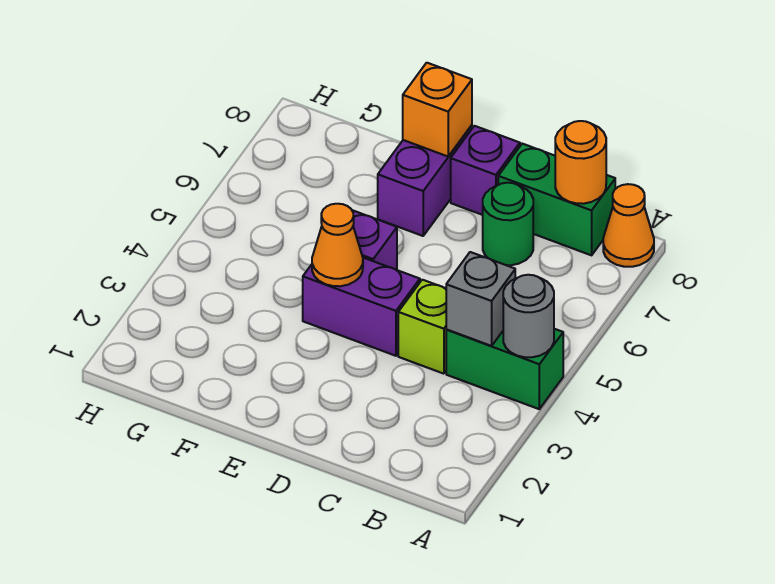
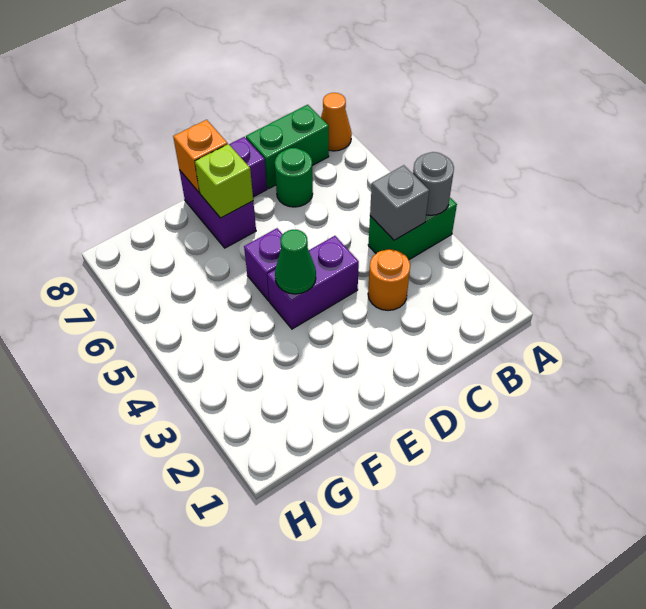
orange 1x1 round brick [555,121,606,204] -> orange 1x1 round brick moved to [368,249,410,310]
lime 1x1 brick [398,280,446,374] -> lime 1x1 brick moved to [195,144,253,218]
orange 1x1 cone [312,204,363,286] -> green 1x1 cone [275,230,316,294]

